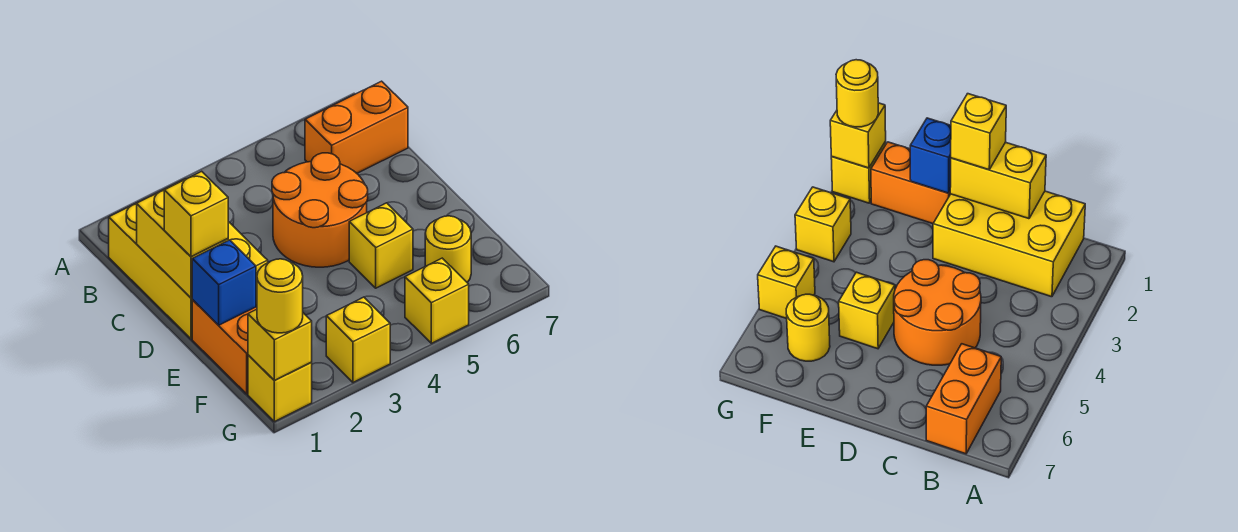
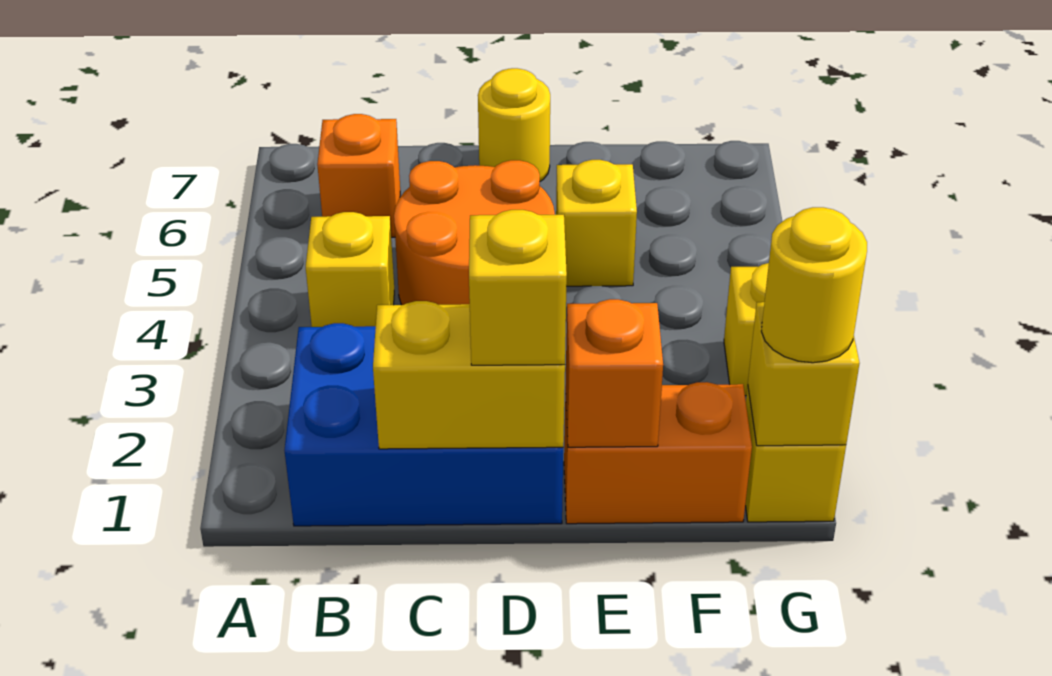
yellow 2x3 brick [109,179,268,339] -> blue 2x3 brick [284,323,563,526]
orange 1x2 brick [305,81,408,173] -> orange 1x1 brick [317,114,400,237]
blue 1x1 brick [192,240,256,325] -> orange 1x1 brick [565,299,663,447]
yellow 1x1 round brick [425,216,471,282] -> yellow 1x1 round brick moved to [478,68,550,181]
yellow 1x1 brick [405,258,469,343] -> yellow 1x1 brick moved to [306,212,394,327]

